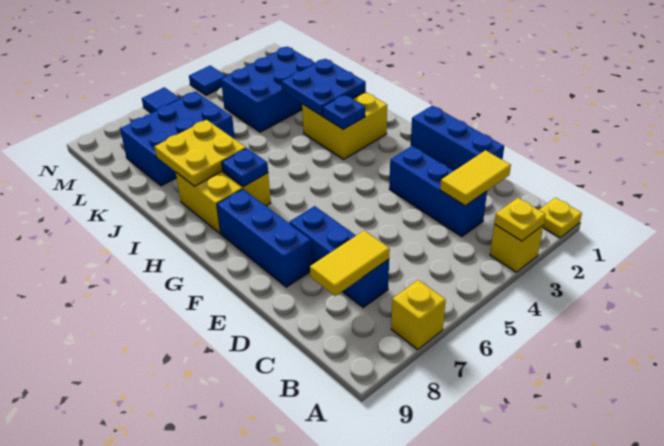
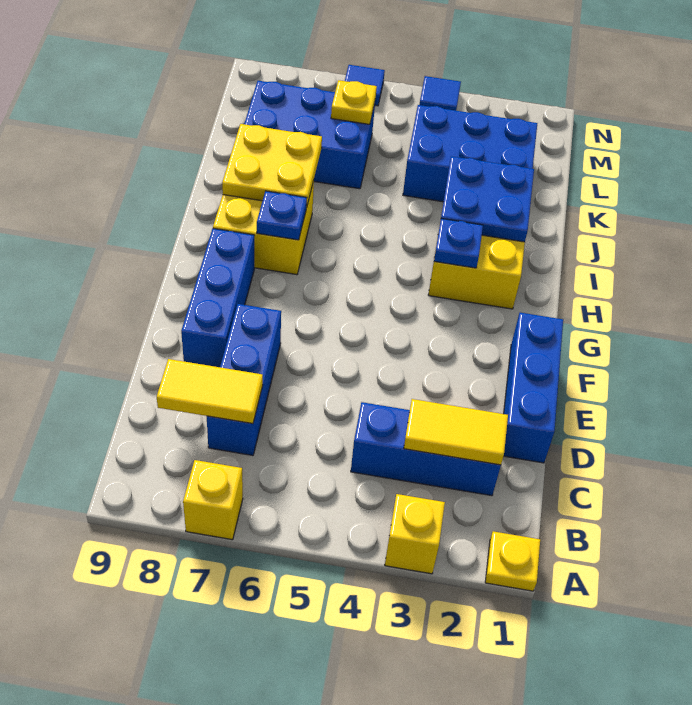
yellow 1x1 plate [494,198,546,241] -> yellow 1x1 plate moved to [331,80,377,124]
blue 1x3 brick [389,146,487,237] -> blue 1x3 brick turned to [351,402,501,496]

